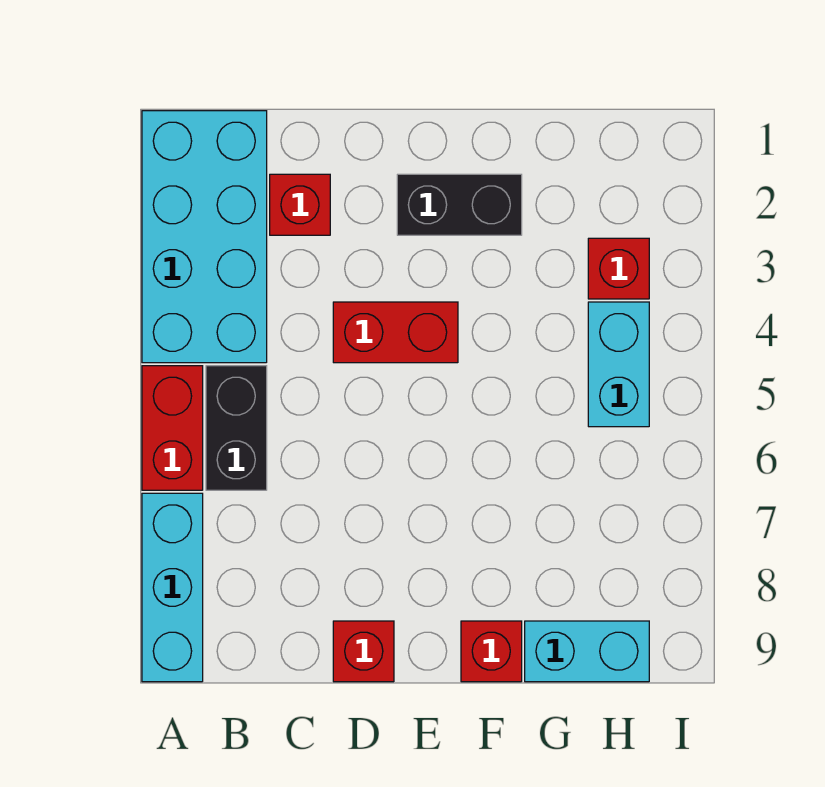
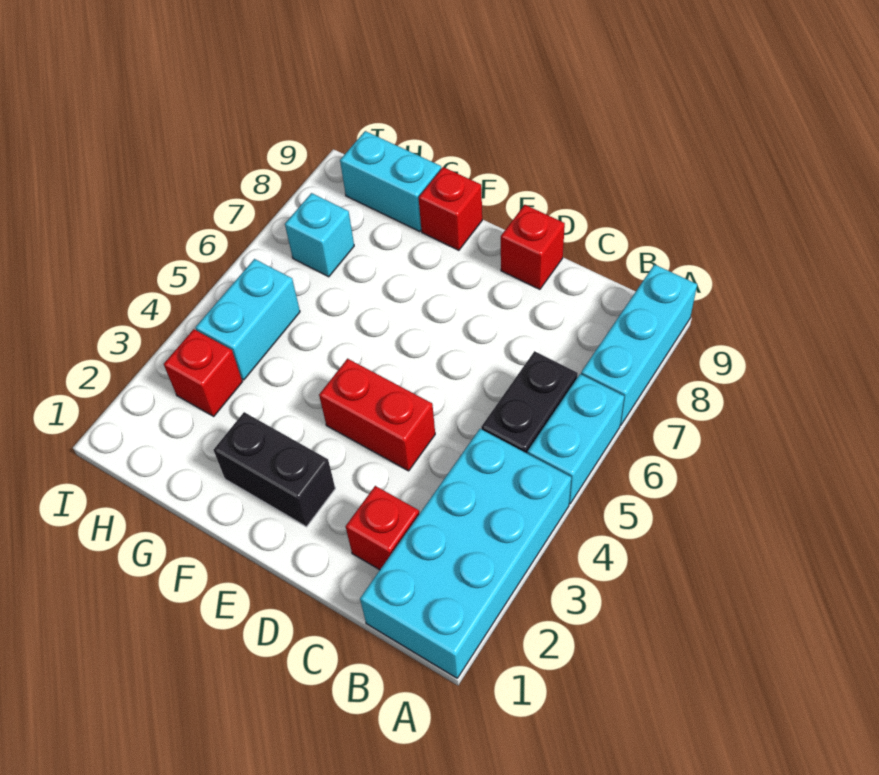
red 1x2 brick [142,366,203,490] -> cyan 1x2 brick [527,374,624,504]
none -> cyan 1x1 brick [285,193,354,277]

